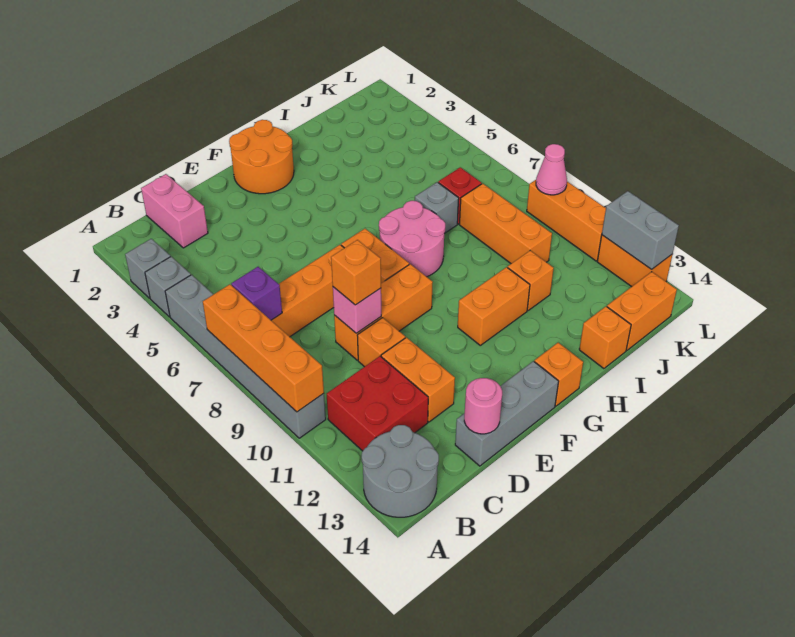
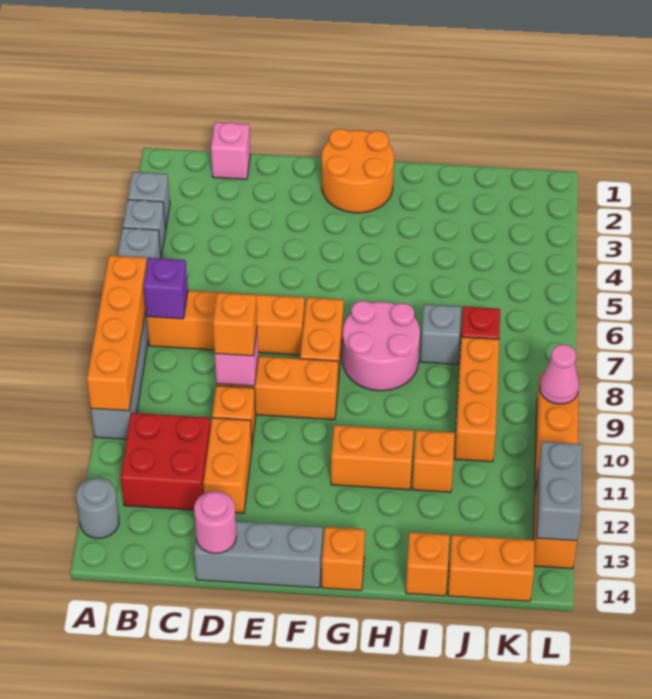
grey 2x2 round brick [362,425,439,517] -> grey 1x1 round brick [76,478,119,538]
pink 1x2 brick [141,174,208,248] -> pink 1x1 brick [211,122,250,179]

